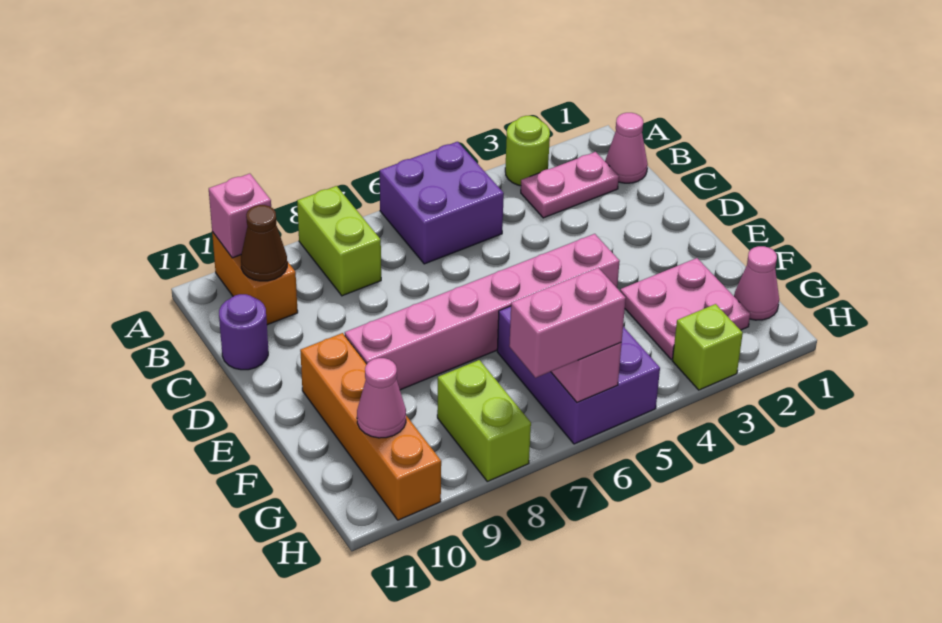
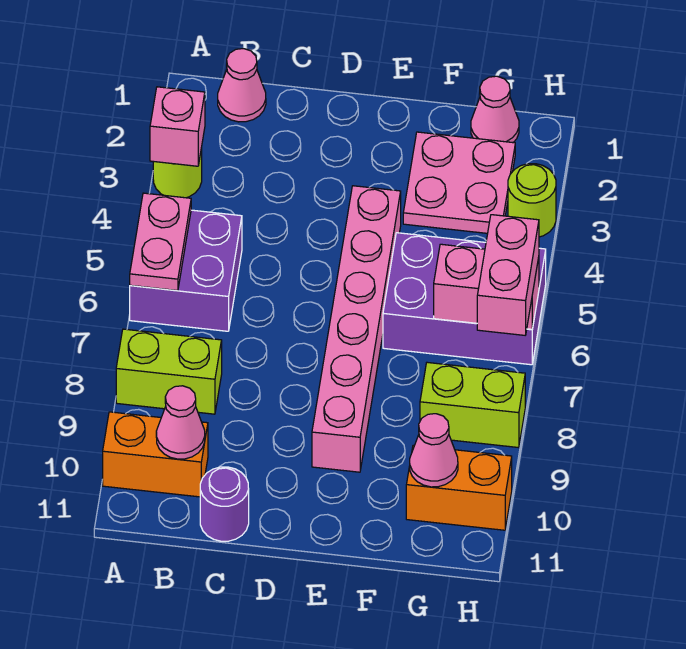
pink 1x1 brick [209,174,271,258] -> pink 1x1 brick moved to [150,87,205,166]
pink 1x2 plate [521,152,619,218] -> pink 1x2 plate moved to [130,193,191,291]
brown 1x1 cone [241,205,287,281] -> pink 1x1 cone [156,386,205,459]
orange 1x4 brick [300,333,441,520] -> orange 1x2 brick [406,445,512,530]
lime 1x1 brick [672,304,743,390] -> lime 1x1 round brick [508,164,556,237]

